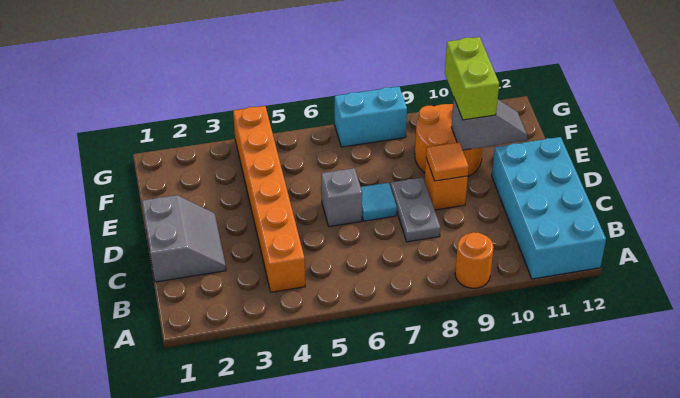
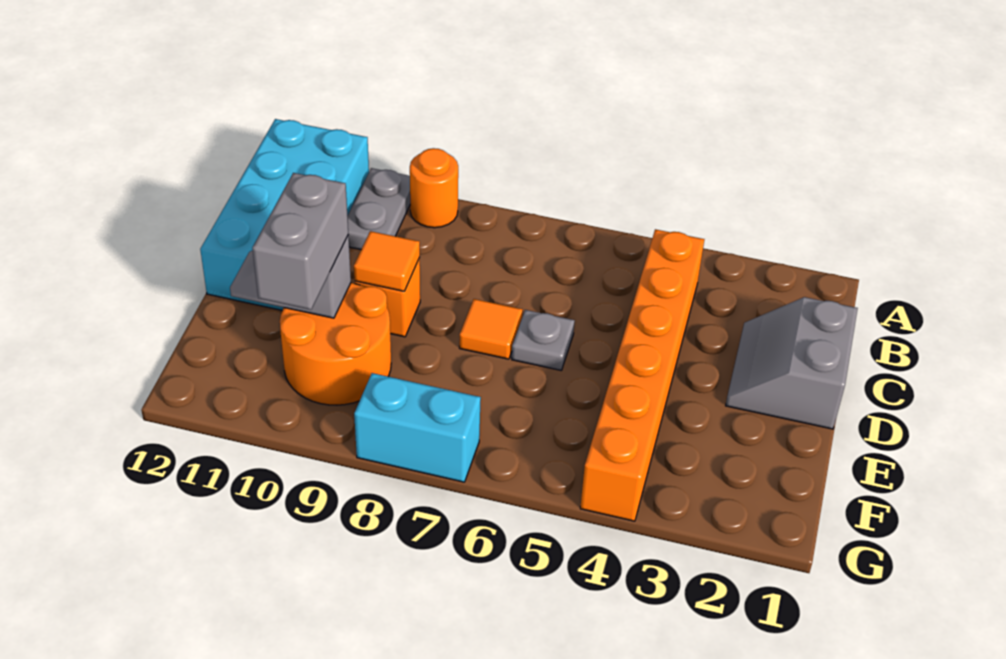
grey 1x2 plate [391,177,440,242] -> grey 1x2 plate moved to [347,168,410,250]
grey 1x1 brick [321,168,362,227] -> grey 1x1 plate [512,310,575,370]
cyan 1x1 tile [361,183,397,221] -> orange 1x1 tile [459,299,523,359]
lime 1x2 brick [445,37,499,120] -> grey 1x2 brick [252,173,348,310]

